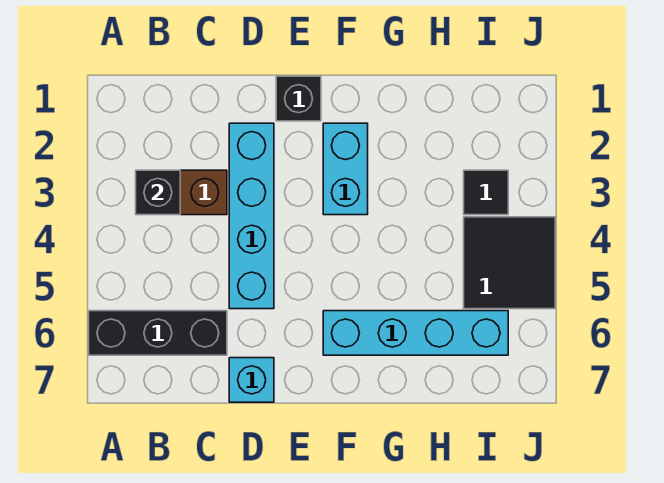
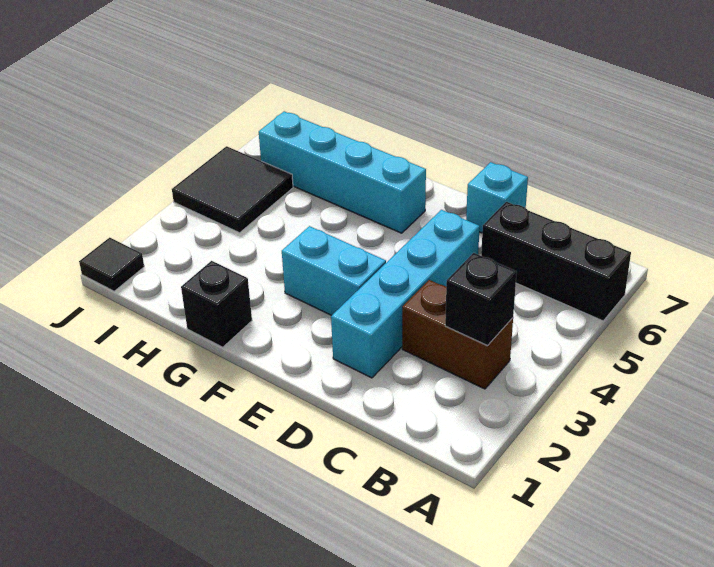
black 1x1 brick [276,76,321,121] -> black 1x1 brick moved to [181,261,252,347]
cyan 1x2 brick [323,123,368,215] -> cyan 1x2 brick turned to [282,226,386,315]
black 1x1 tile [464,170,508,215] -> black 1x1 tile moved to [79,238,144,291]

